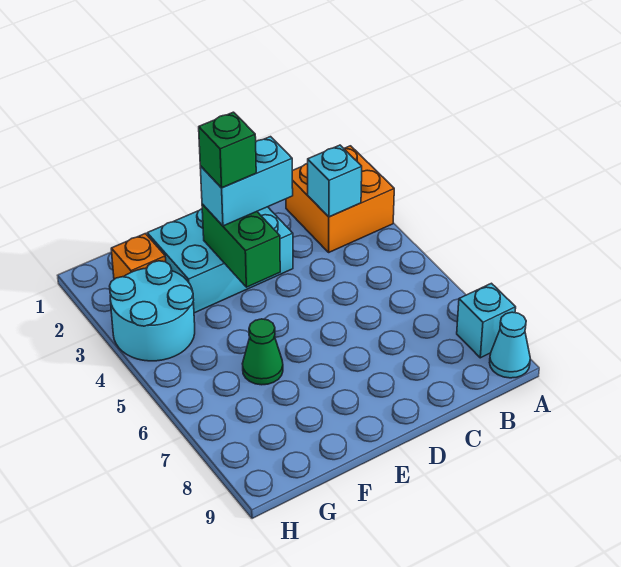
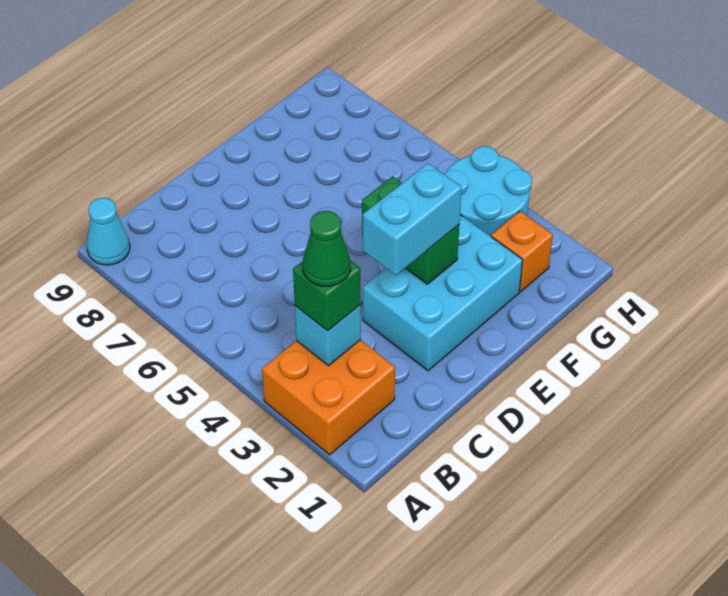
cyan 1x1 brick [457,283,516,358] -> none
green 1x1 brick [199,112,256,188] -> green 1x1 brick moved to [293,260,361,331]
green 1x1 cone [242,319,283,385] -> green 1x1 cone moved to [303,211,350,286]

